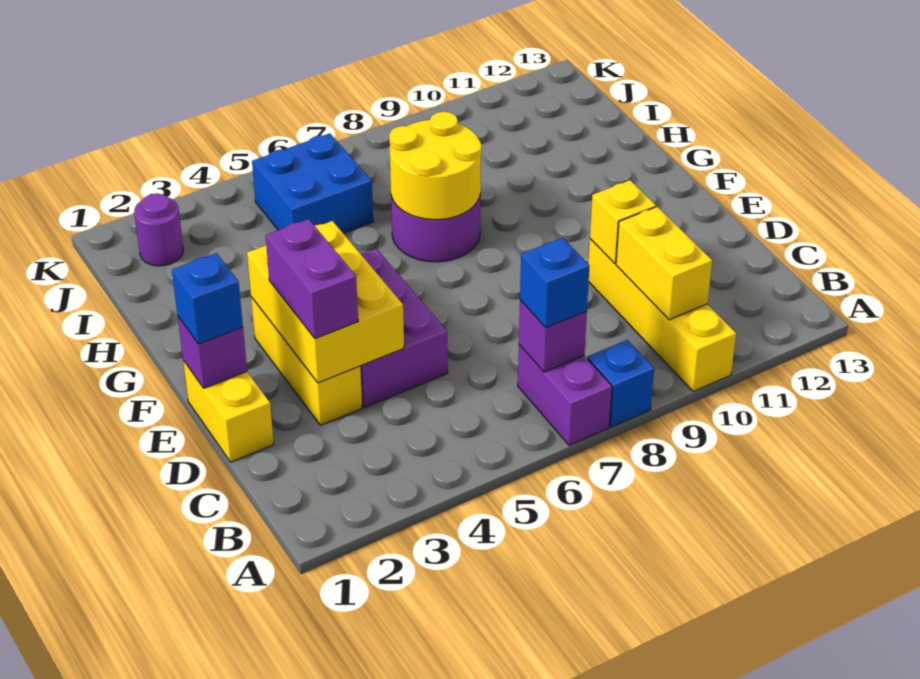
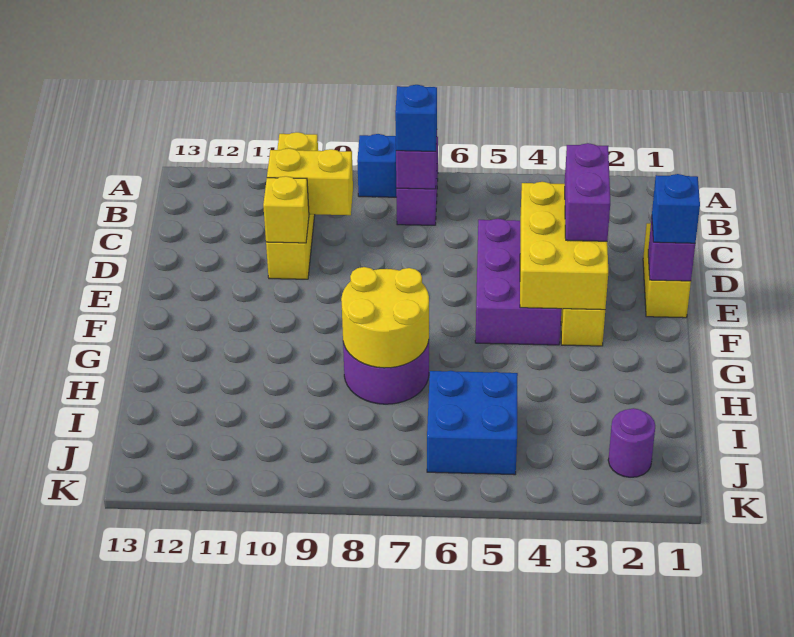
yellow 1x2 brick [616,207,712,320] -> yellow 1x2 brick turned to [267,148,353,215]

